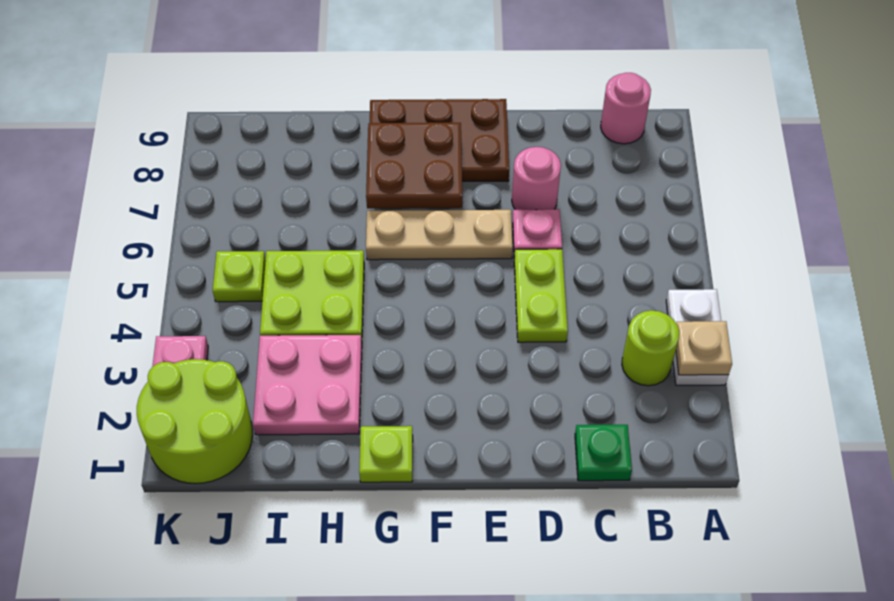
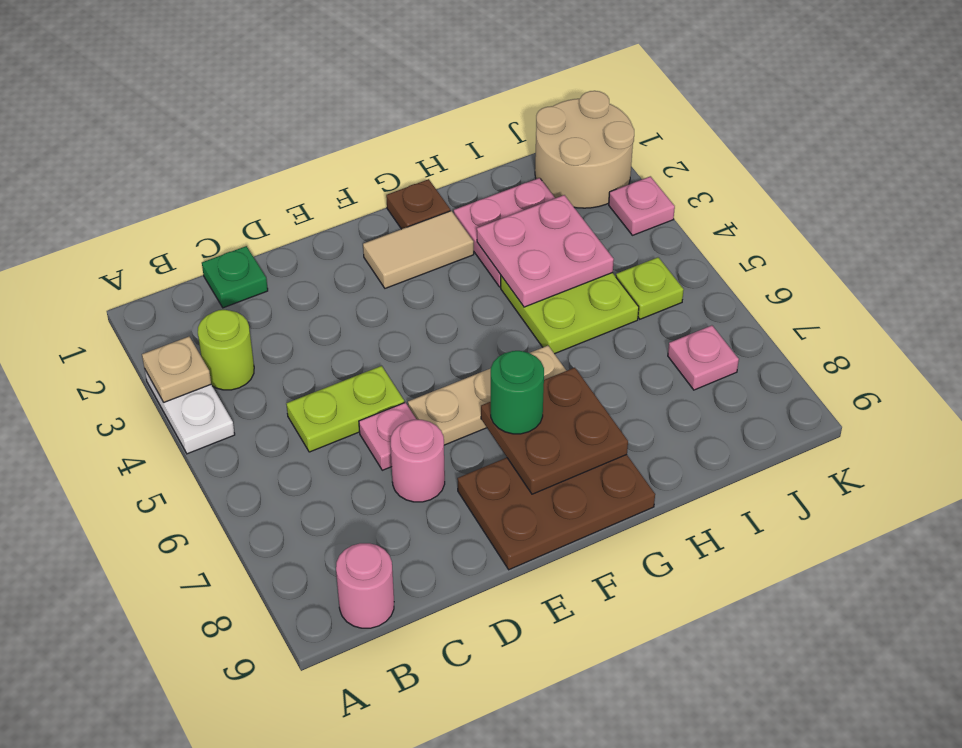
lime 1x2 plate [514,249,568,342] -> lime 1x2 plate turned to [286,366,404,452]
none -> tan 1x2 tile [363,211,474,288]
none -> green 1x1 round brick [491,351,544,434]
lime 1x1 plate [359,426,413,482] -> brown 1x1 plate [386,179,450,229]
none -> pink 2x2 plate [477,195,614,307]
lime 2x2 round brick [137,359,253,484] -> tan 2x2 round brick [535,91,634,208]
none -> pink 1x1 plate [668,325,739,390]

